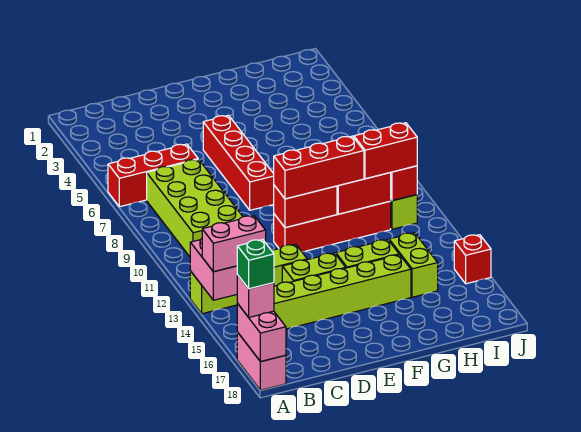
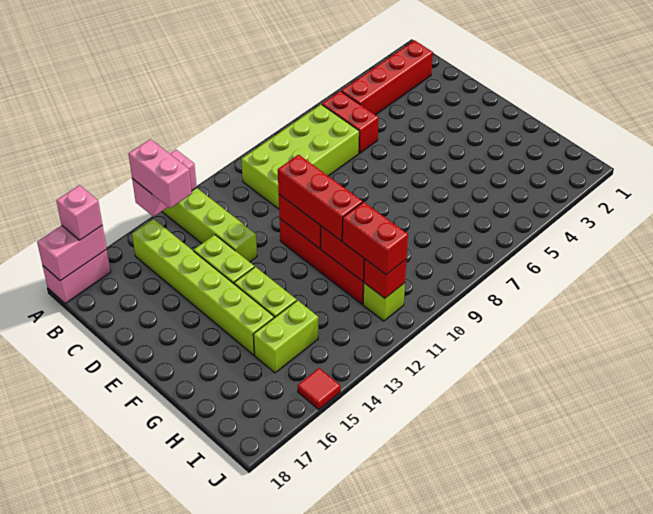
red 1x3 brick [108,144,198,207] -> red 1x2 brick [322,91,379,153]
green 1x1 brick [237,240,274,289] -> none
red 1x4 brick [203,115,274,210] -> red 1x4 brick moved to [341,40,433,115]
red 1x1 brick [454,235,491,284] -> red 1x1 tile [298,368,340,409]

